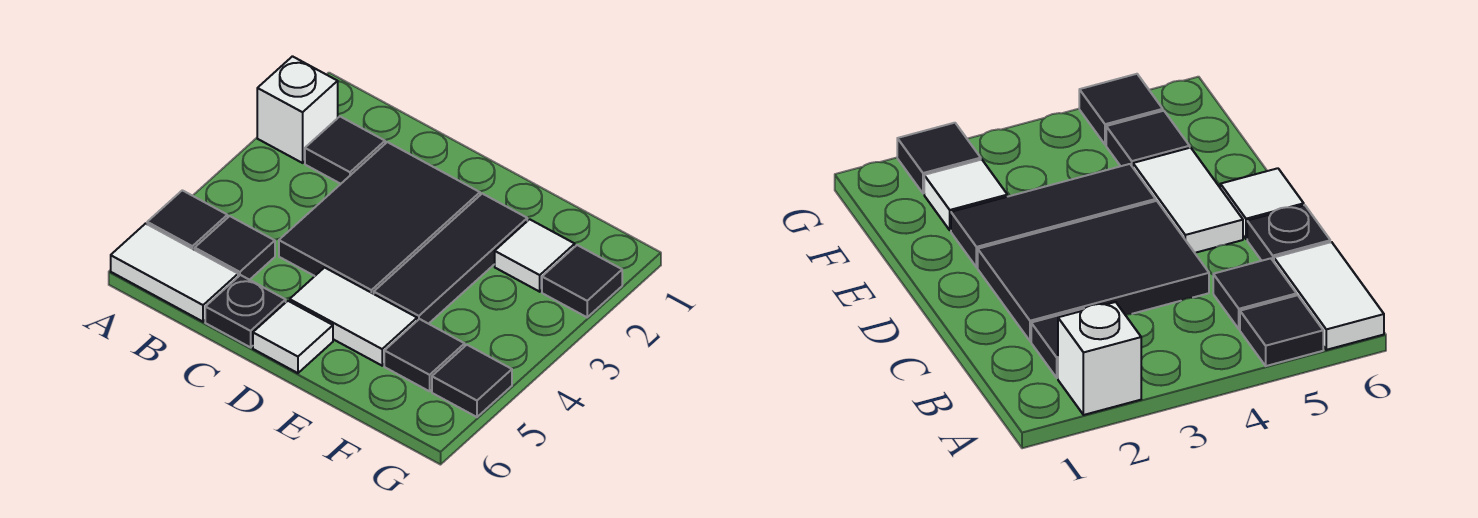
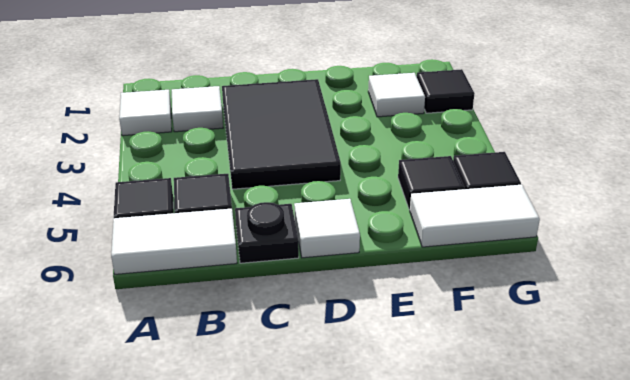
white 1x1 brick [257,56,338,163] -> white 1x1 tile [119,90,172,136]
black 1x1 tile [305,117,385,184] -> white 1x1 tile [172,86,223,132]
white 1x2 tile [290,268,417,366] -> white 1x2 tile moved to [410,185,540,247]
black 1x3 tile [374,194,527,324] -> none

